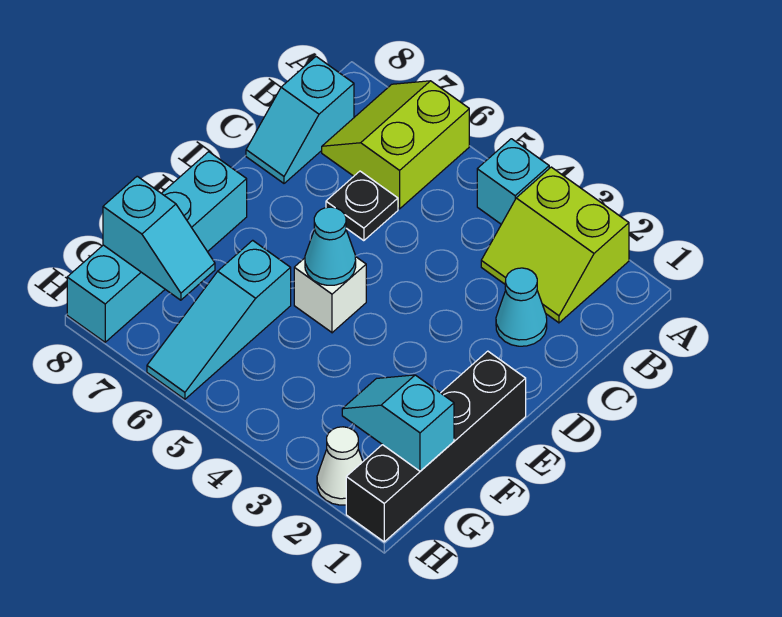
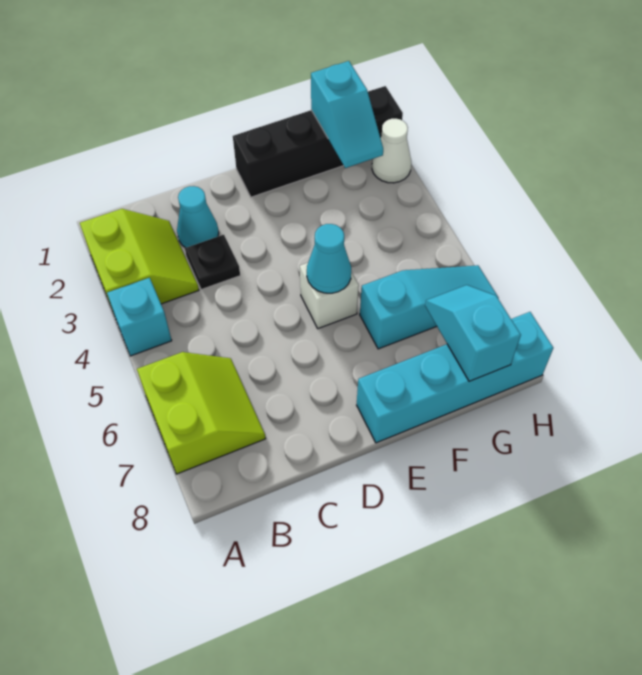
lime 2x2 slope [322,81,469,209] -> lime 2x2 slope turned to [137,352,266,474]
cyan 1x2 slope [246,57,354,183] -> none
black 1x1 plate [326,171,398,241] -> black 1x1 plate moved to [185,235,240,290]

